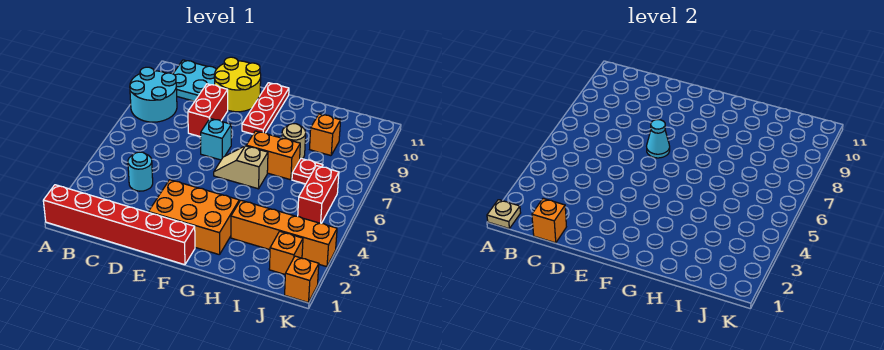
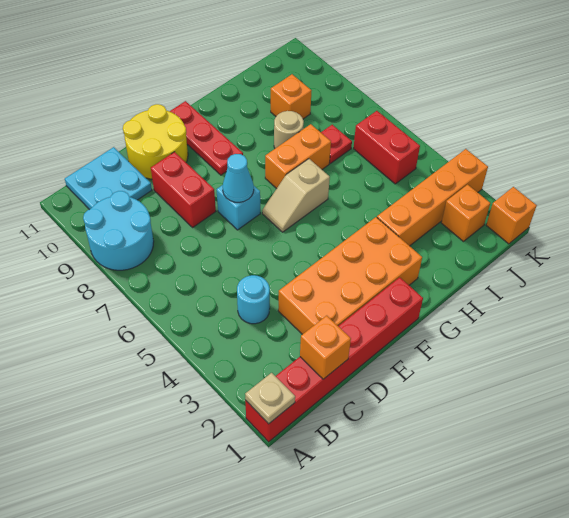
orange 2x3 brick [149,180,239,255] -> orange 2x4 brick [278,217,422,334]

